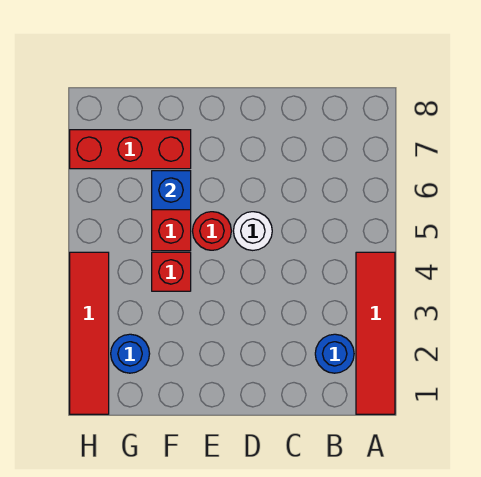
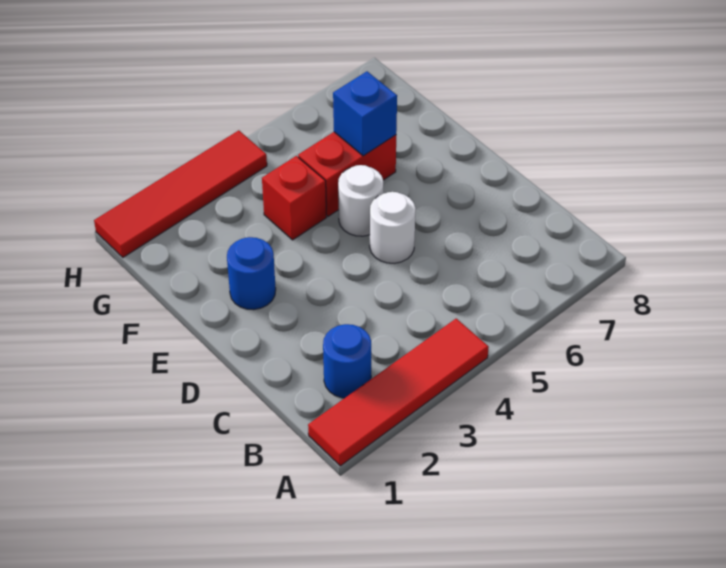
red 1x1 round brick [193,212,231,250] -> white 1x1 round brick [338,165,383,236]
red 1x3 brick [70,130,191,169] -> none
blue 1x1 round brick [111,334,150,373] -> blue 1x1 round brick moved to [227,237,276,310]

